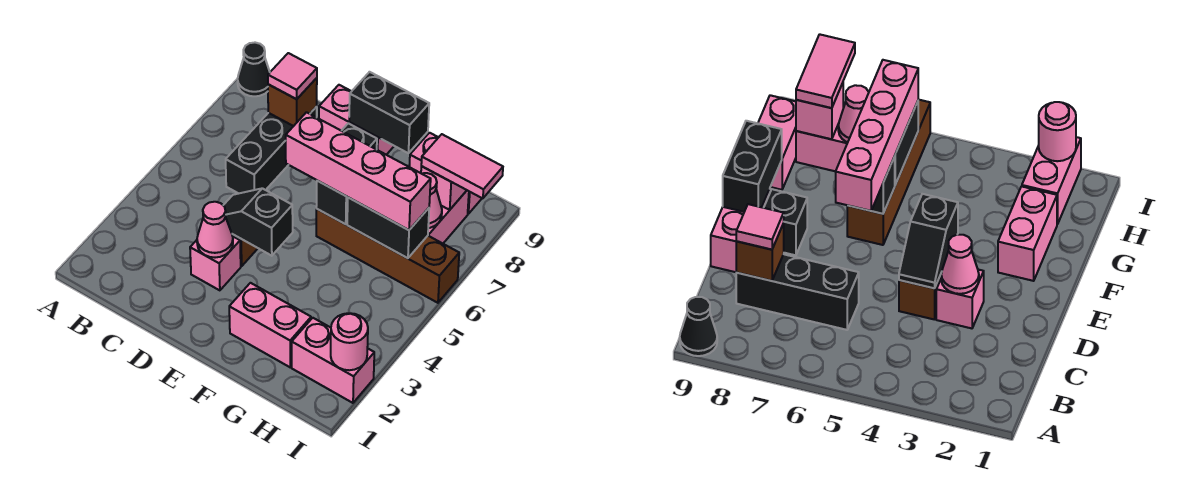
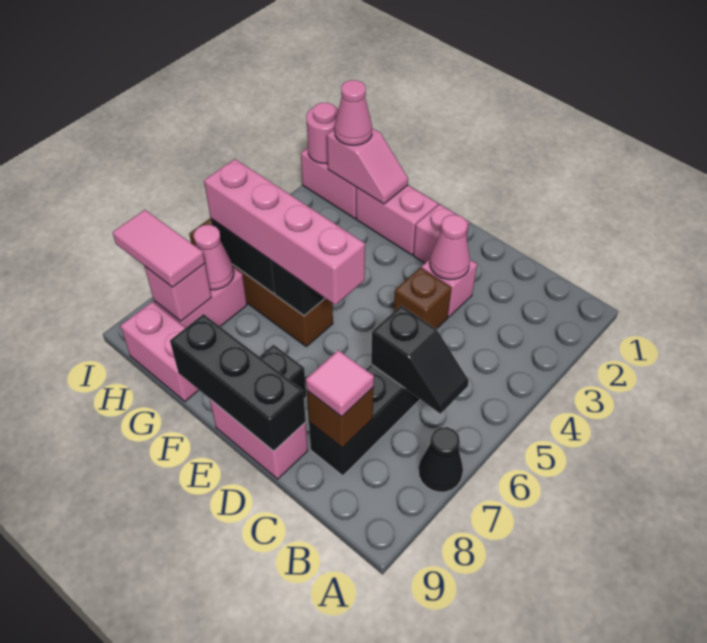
black 1x1 cone [238,43,270,96] -> black 1x1 cone moved to [418,427,463,492]
black 1x2 slope [223,188,293,256] -> black 1x2 slope moved to [371,306,469,414]
none -> pink 1x1 brick [413,204,469,263]
black 1x2 brick [349,72,429,153] -> black 1x3 brick [170,314,306,451]
none -> pink 1x2 slope [327,128,408,204]
none -> pink 1x1 cone [335,80,372,145]

